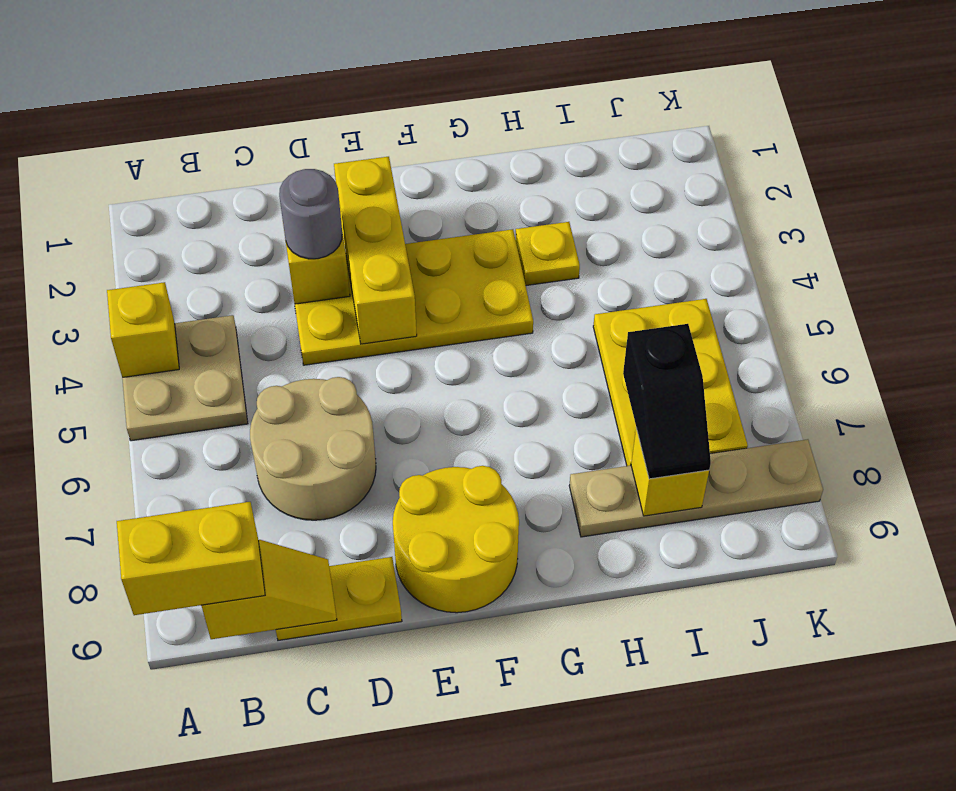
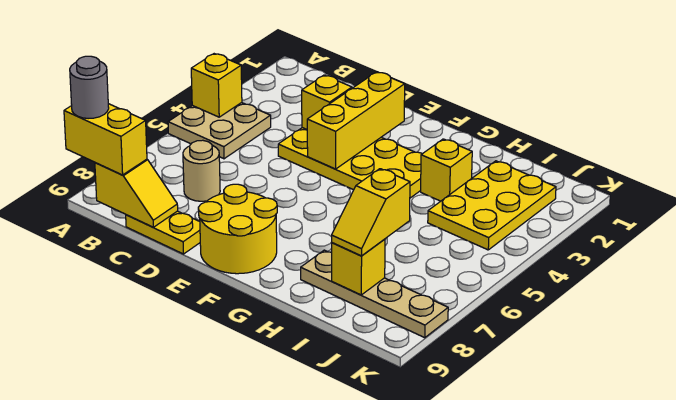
tan 2x2 round brick [250,377,376,520] -> tan 1x1 round brick [183,140,220,201]
grey 1x1 round brick [279,169,342,259] -> grey 1x1 round brick moved to [70,56,109,119]
yellow 1x1 plate [516,222,580,286] -> yellow 1x1 brick [421,139,472,201]
yellow 2x3 plate [593,299,748,466] -> yellow 2x3 plate moved to [428,161,556,250]
black 1x2 slope [623,324,711,479] -> yellow 1x2 slope [332,169,410,256]

